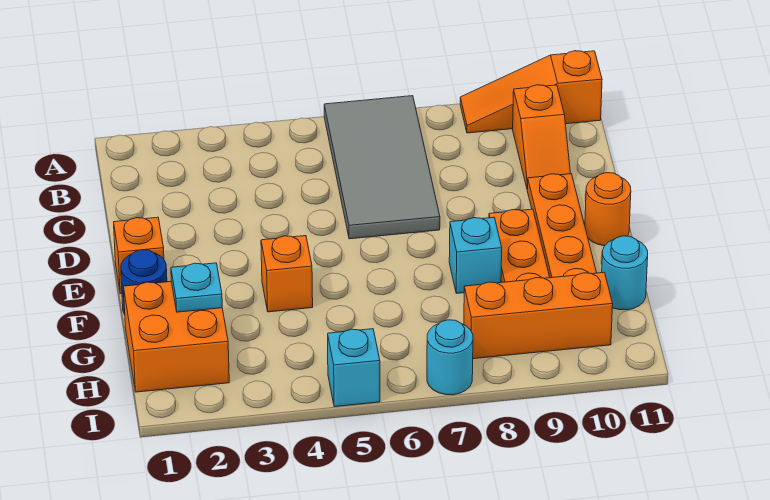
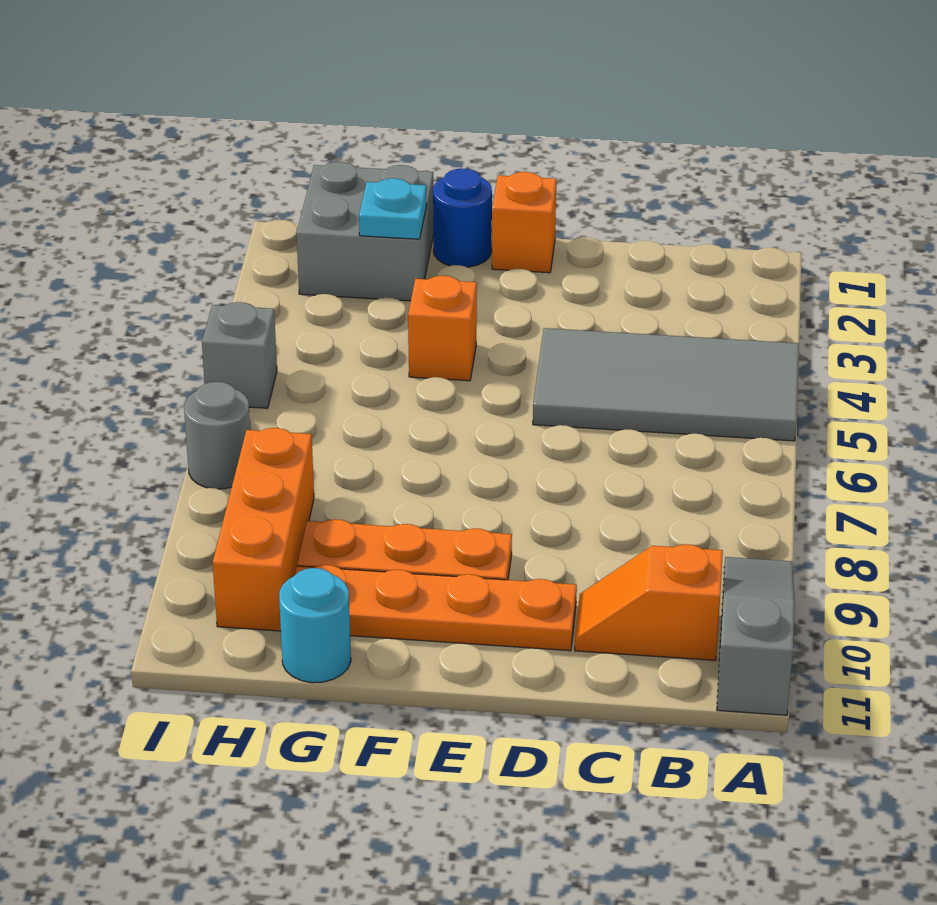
grey 2x4 tile [324,96,440,239] -> grey 2x4 tile moved to [533,328,799,441]
orange 1x3 slope [460,51,602,133] -> grey 1x3 slope [717,557,794,715]
orange 1x1 round brick [585,173,631,246] -> none
cyan 1x1 brick [449,217,502,293] -> none
orange 2x2 brick [124,282,229,392] -> grey 2x2 brick [297,162,433,301]
cyan 1x1 brick [328,329,380,407] -> grey 1x1 brick [202,302,277,408]
cyan 1x1 round brick [427,320,473,395] -> grey 1x1 round brick [184,382,250,489]

